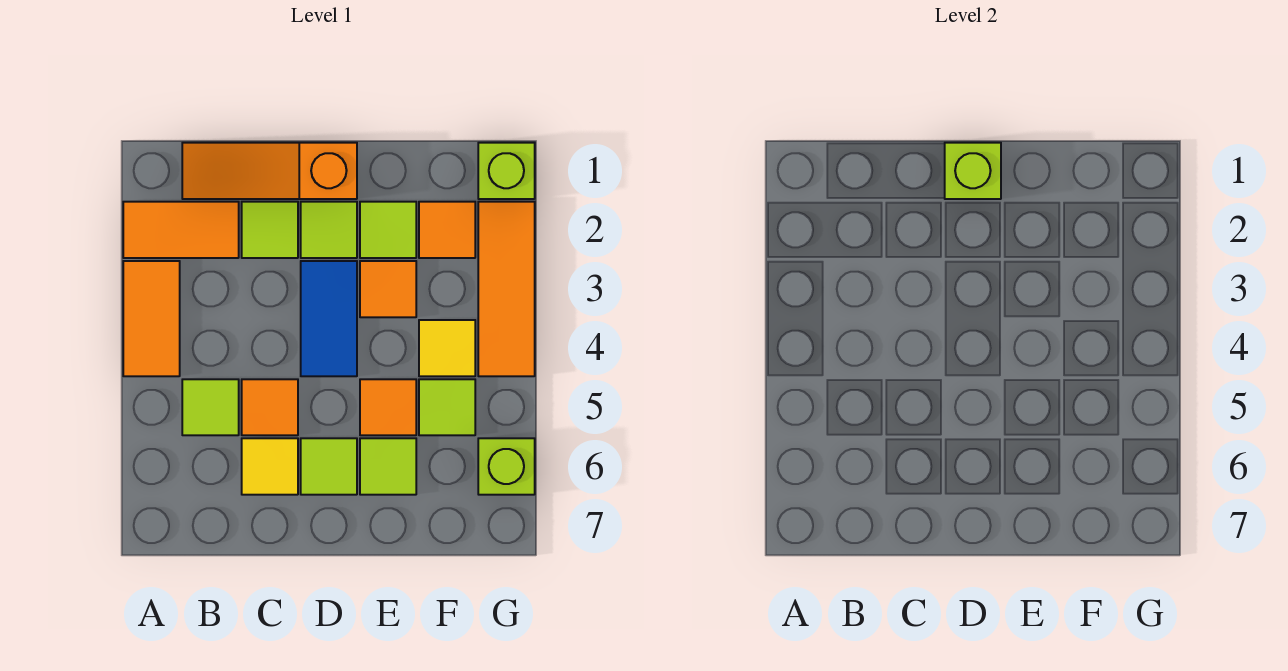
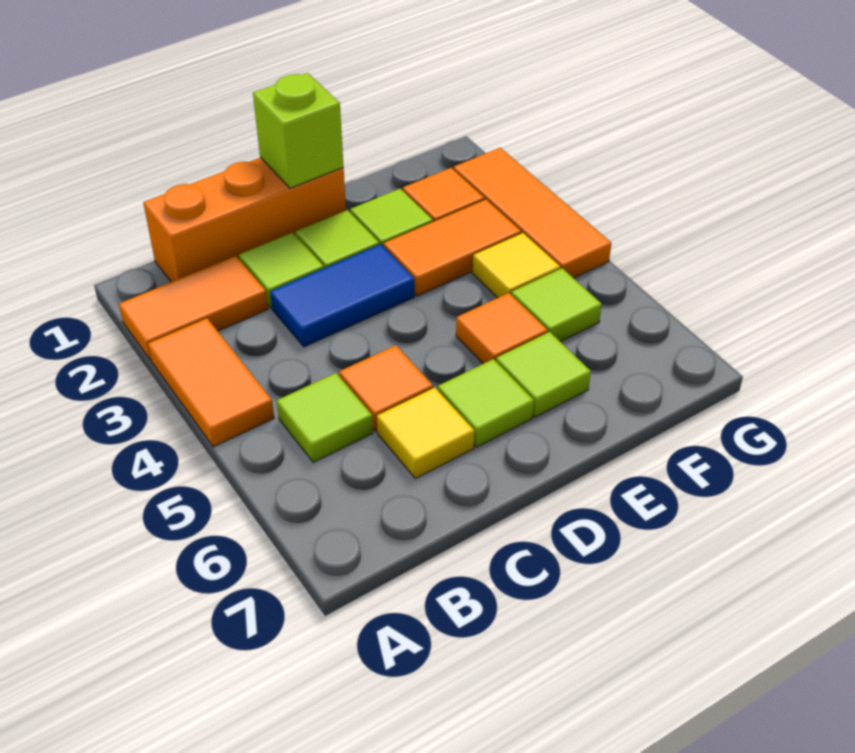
orange 1x3 slope [182,143,357,199] -> orange 1x3 brick [143,157,346,282]
blue 1x2 tile [301,261,357,376] -> blue 1x2 tile turned to [270,244,415,347]
orange 1x1 tile [360,261,416,317] -> orange 1x2 tile [384,200,521,296]
lime 1x1 brick [478,143,535,199] -> none
lime 1x1 brick [478,438,535,495] -> none

